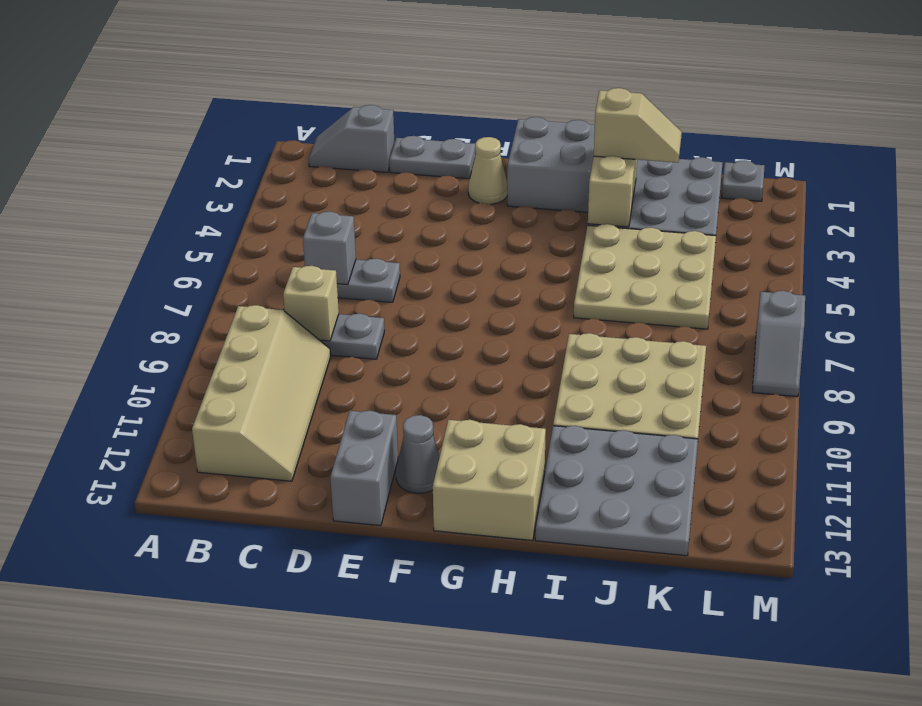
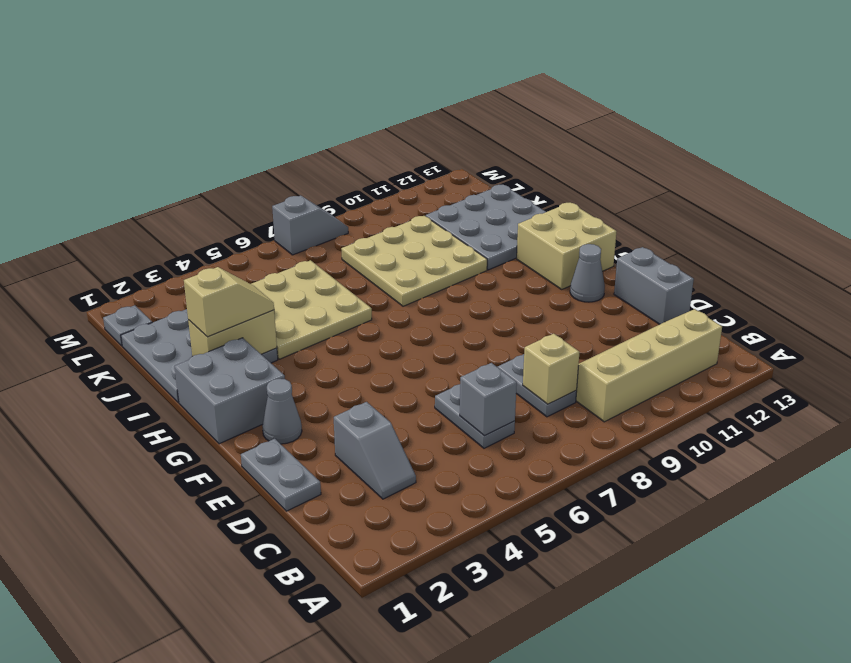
grey 1x2 slope [309,105,394,173] -> grey 1x2 slope moved to [334,402,416,499]
grey 1x2 brick [330,411,398,526] -> grey 1x2 brick turned to [614,247,694,324]
tan 1x1 cone [468,137,507,204] -> grey 1x1 cone [262,379,302,444]
tan 1x2 slope [594,88,682,163] -> tan 1x2 slope turned to [184,267,274,337]

